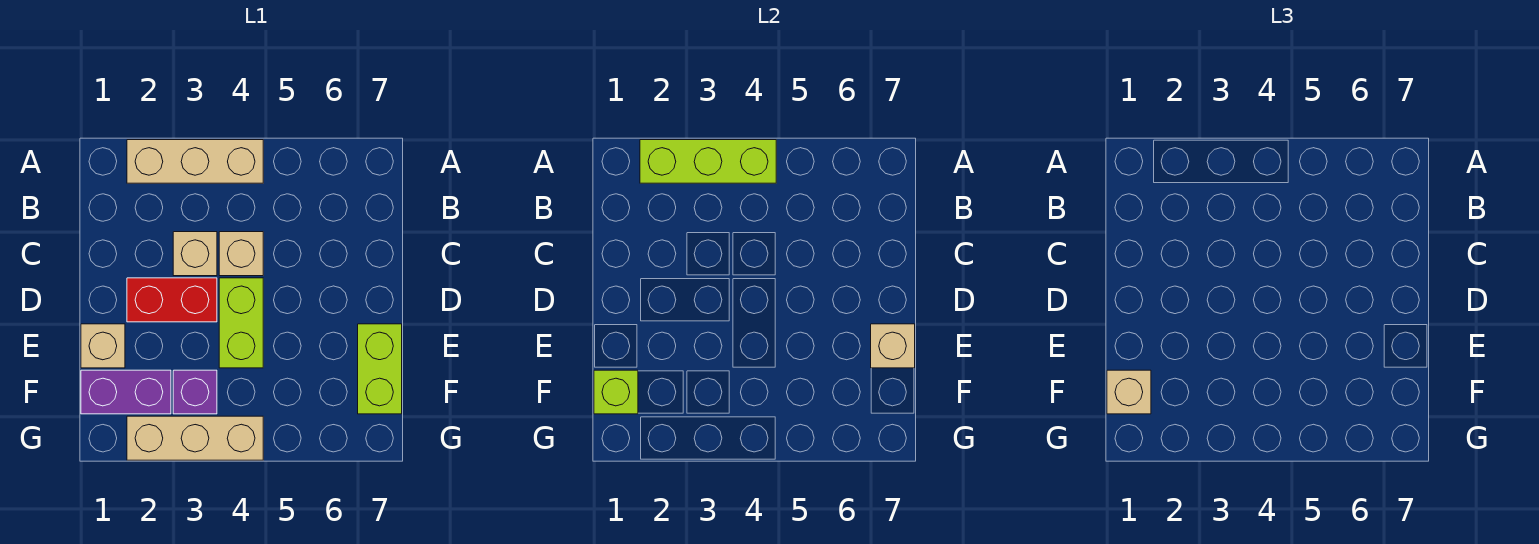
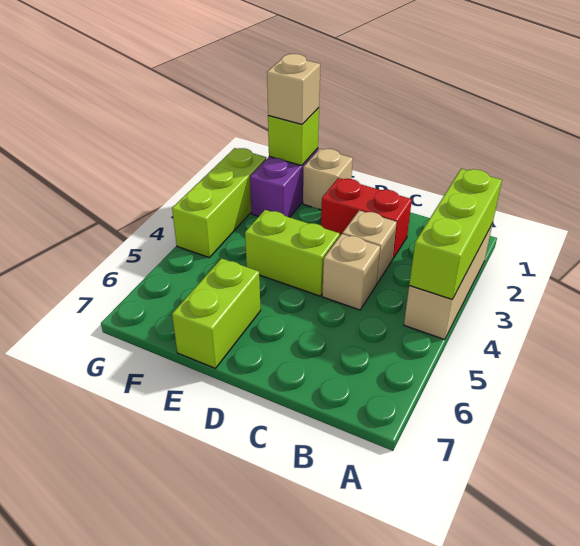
red 1x2 brick [127,278,217,322] -> red 1x2 brick turned to [321,178,412,259]
lime 1x2 brick [358,324,402,414] -> lime 1x2 brick turned to [172,258,261,368]
tan 1x1 brick [871,324,915,368] -> none
purple 1x1 brick [173,370,217,414] -> none
tan 1x3 brick [127,416,263,460] -> lime 1x3 brick [172,148,266,257]

